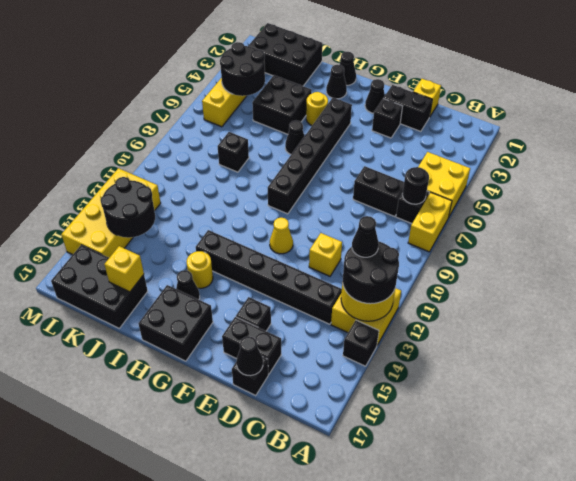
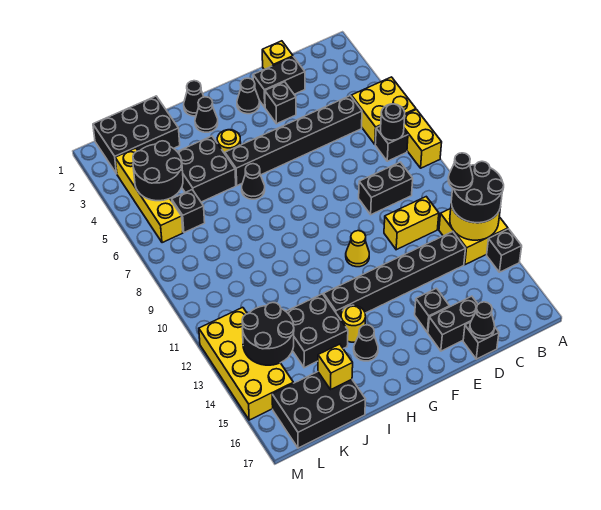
black 1x2 brick [353,166,404,217] -> black 1x2 brick moved to [359,162,413,215]
yellow 1x1 brick [309,233,342,276] -> yellow 1x2 brick [384,197,439,250]
black 1x6 brick [268,98,352,214] -> black 1x6 brick turned to [225,96,362,186]
black 2x2 brick [138,285,213,361] -> black 2x2 brick moved to [286,294,348,368]
black 1x1 brick [218,132,249,172] -> black 1x1 brick moved to [172,190,205,232]

